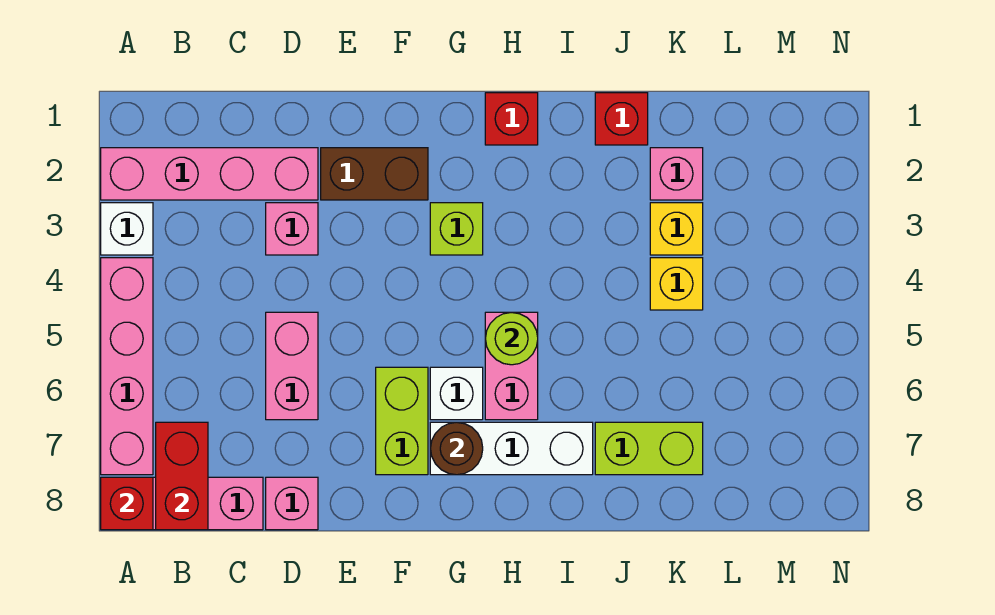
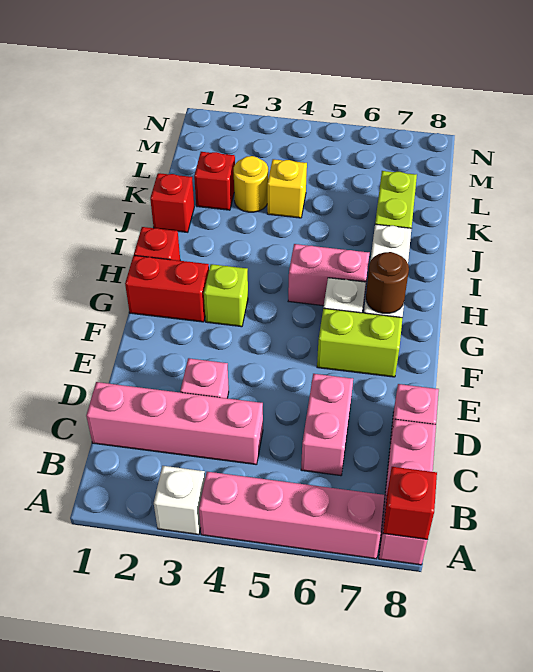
pink 1x4 brick [101,148,318,200] -> pink 1x4 brick turned to [86,382,263,465]
red 1x2 brick [156,422,208,530] -> red 1x2 brick moved to [125,255,209,322]
pink 1x2 brick [266,312,318,420] -> pink 1x2 brick turned to [301,374,353,476]
brown 1x2 brick [321,148,428,200] -> none
lime 1x1 round brick [485,313,538,365] -> none
pink 1x1 brick [650,148,703,200] -> red 1x1 brick [194,152,235,210]
yellow 1x1 brick [650,203,703,255] -> yellow 1x1 round brick [234,156,268,212]

